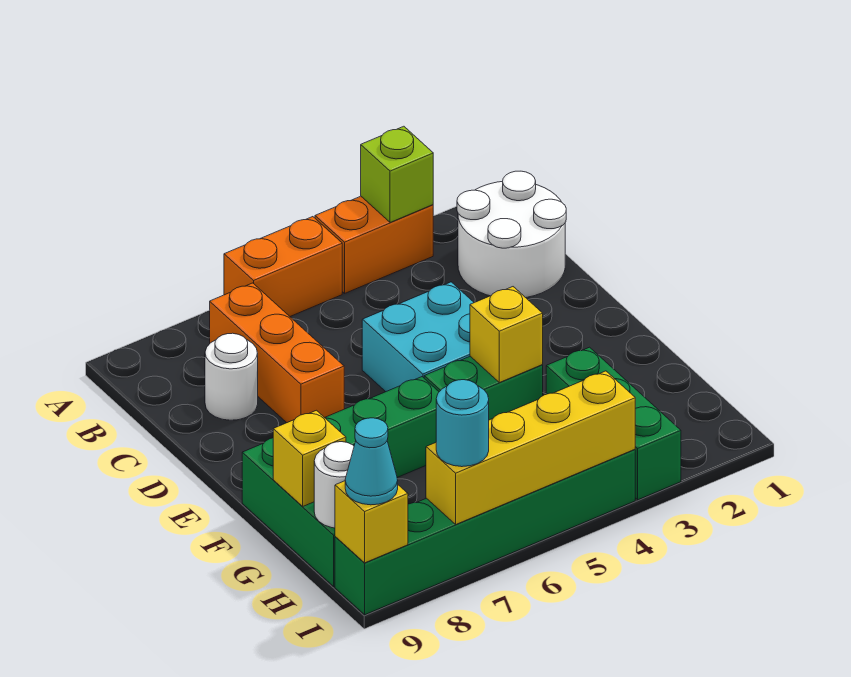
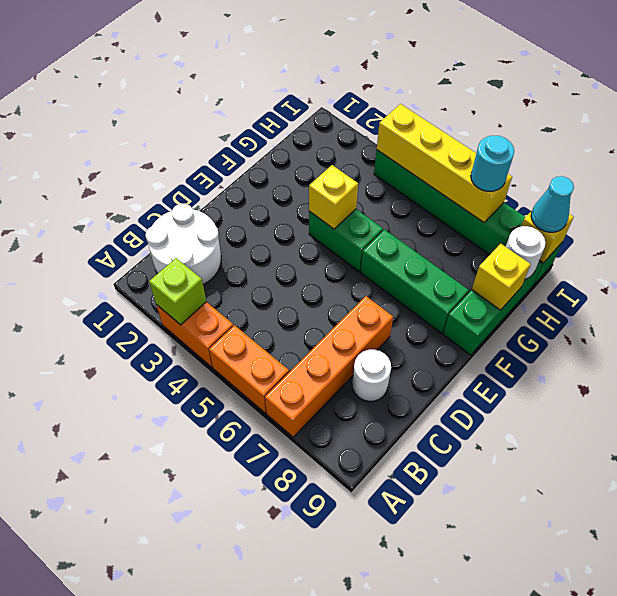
orange 1x3 brick [210,283,344,423] -> orange 1x4 brick [265,296,393,437]
cyan 2x2 brick [362,282,474,392] -> none
green 1x3 brick [546,347,681,500] -> none

